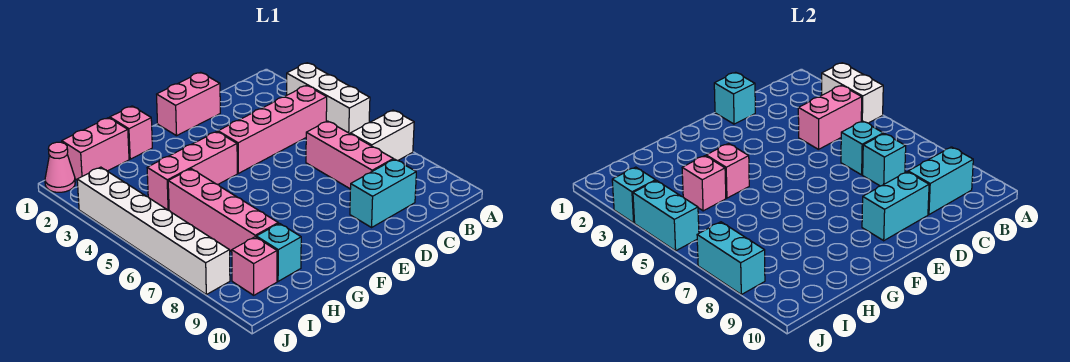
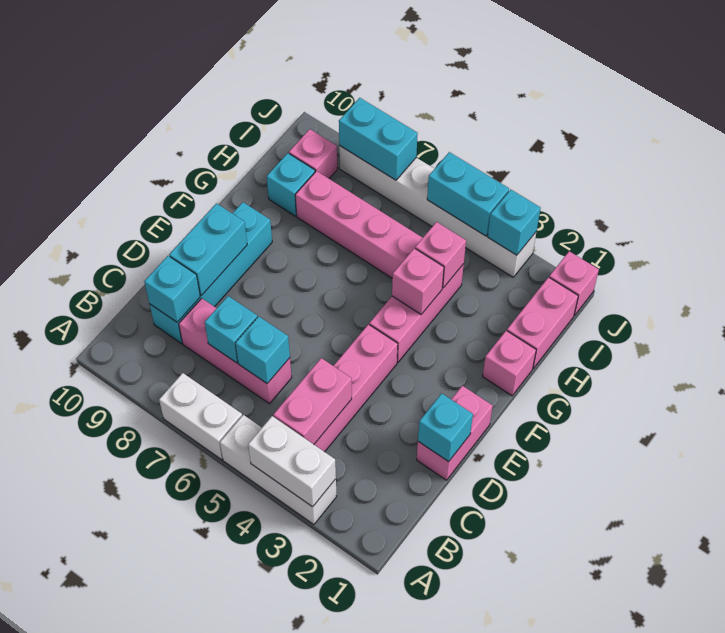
white 1x2 brick [351,110,414,161] -> white 1x2 brick turned to [159,373,242,460]
cyan 1x2 brick [908,147,973,215] -> cyan 1x1 brick [144,256,200,322]
cyan 1x2 brick [350,159,416,227] -> cyan 1x4 brick [150,202,272,343]
pink 1x1 cone [45,142,75,192] -> pink 1x1 brick [549,251,599,316]

